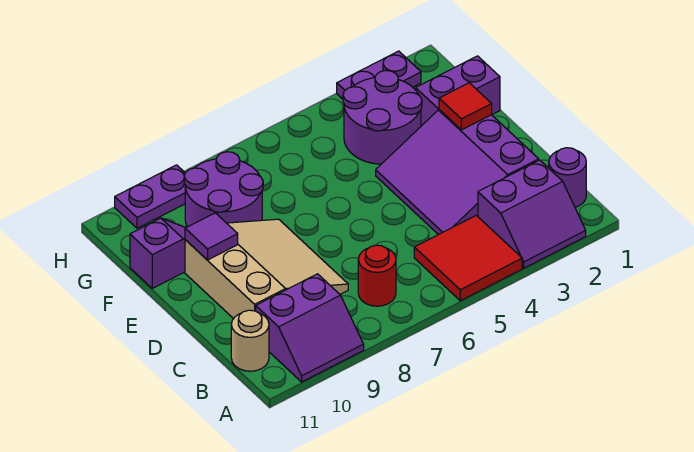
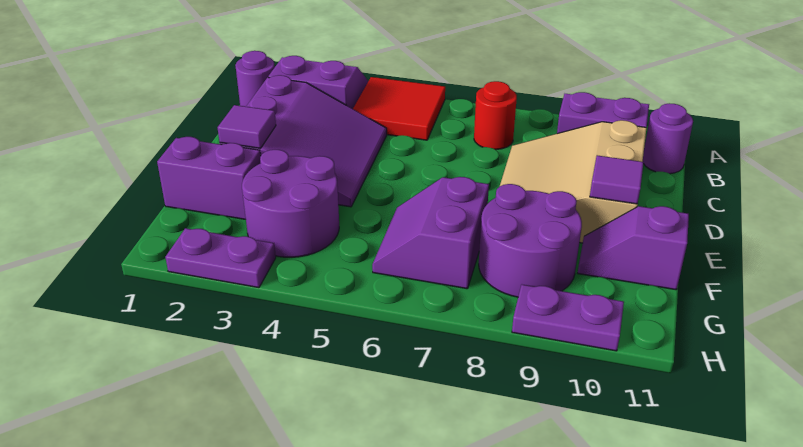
tan 1x1 round brick [231,310,269,371] -> purple 1x1 round brick [643,103,693,174]
red 1x1 tile [439,83,492,130] -> purple 1x1 tile [218,105,276,148]
none -> purple 2x2 slope [372,177,489,289]

